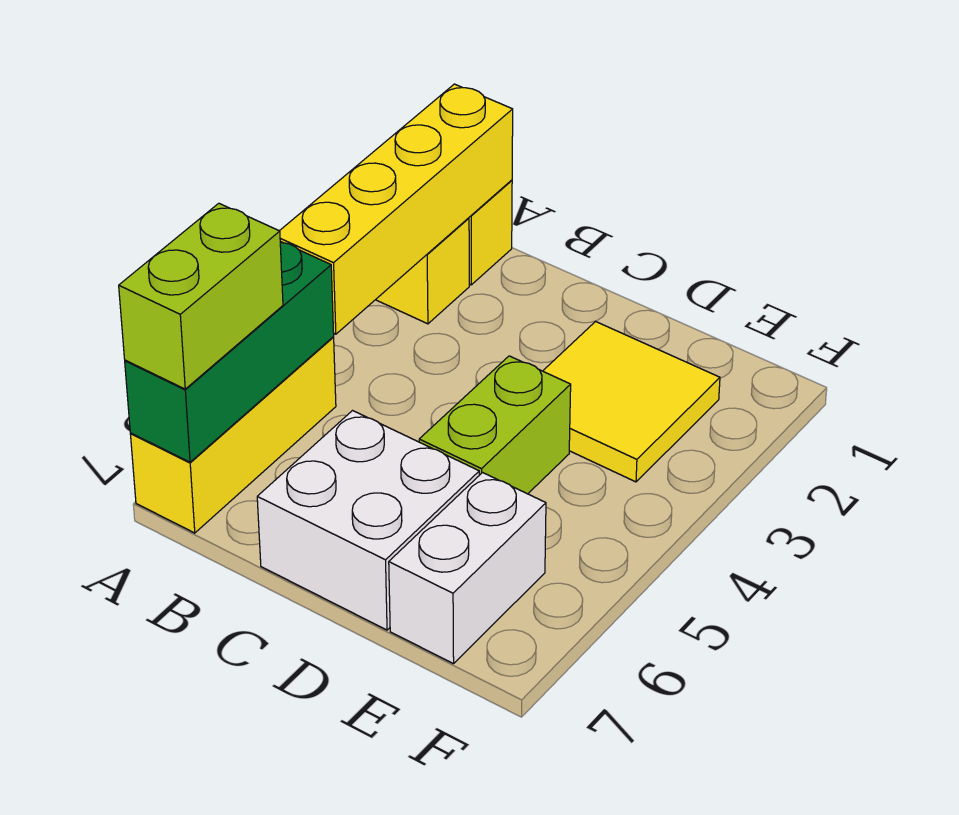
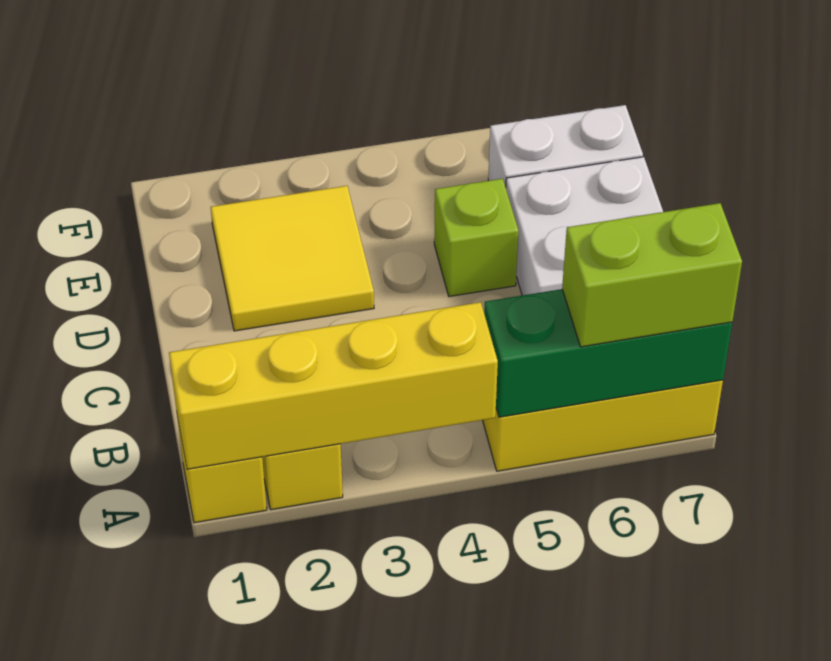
lime 1x2 brick [419,356,571,494] -> lime 1x1 brick [434,179,519,297]

